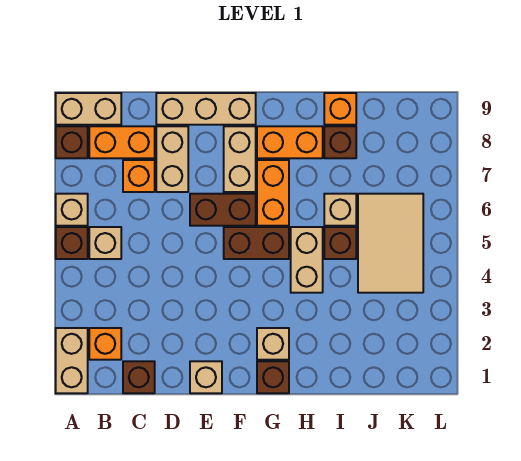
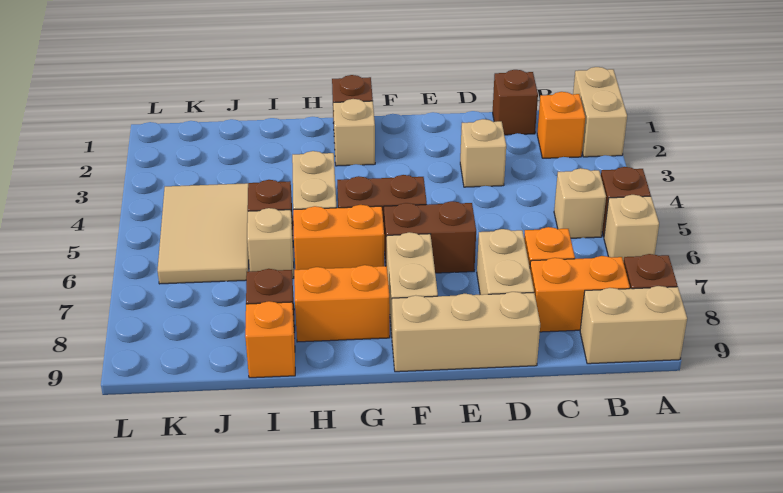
tan 1x1 brick [190,361,222,393] -> tan 1x1 brick moved to [460,119,506,187]
orange 1x2 brick [257,160,289,226] -> orange 1x2 brick turned to [293,205,384,270]

